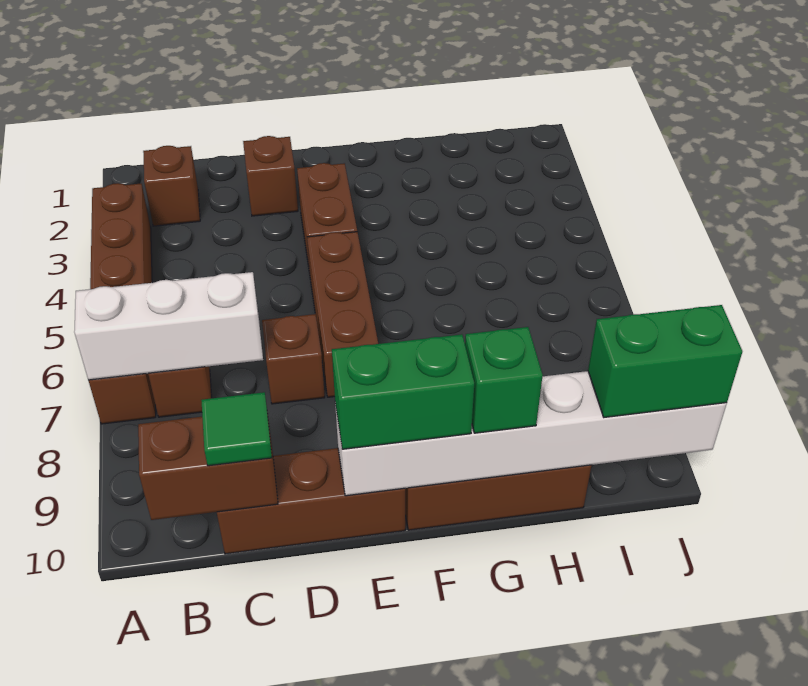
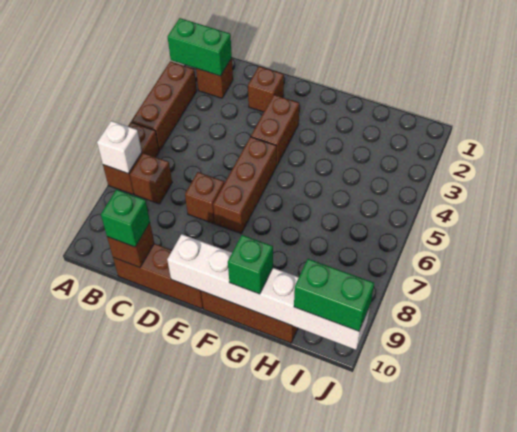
white 1x3 brick [74,272,263,380] -> white 1x1 brick [97,121,142,173]
brown 1x2 brick [138,417,278,520] -> brown 1x1 brick [107,223,154,268]
green 1x1 tile [201,392,272,466] -> green 1x1 brick [101,189,150,247]
green 1x2 brick [332,334,474,449] -> green 1x2 brick moved to [168,18,232,76]

